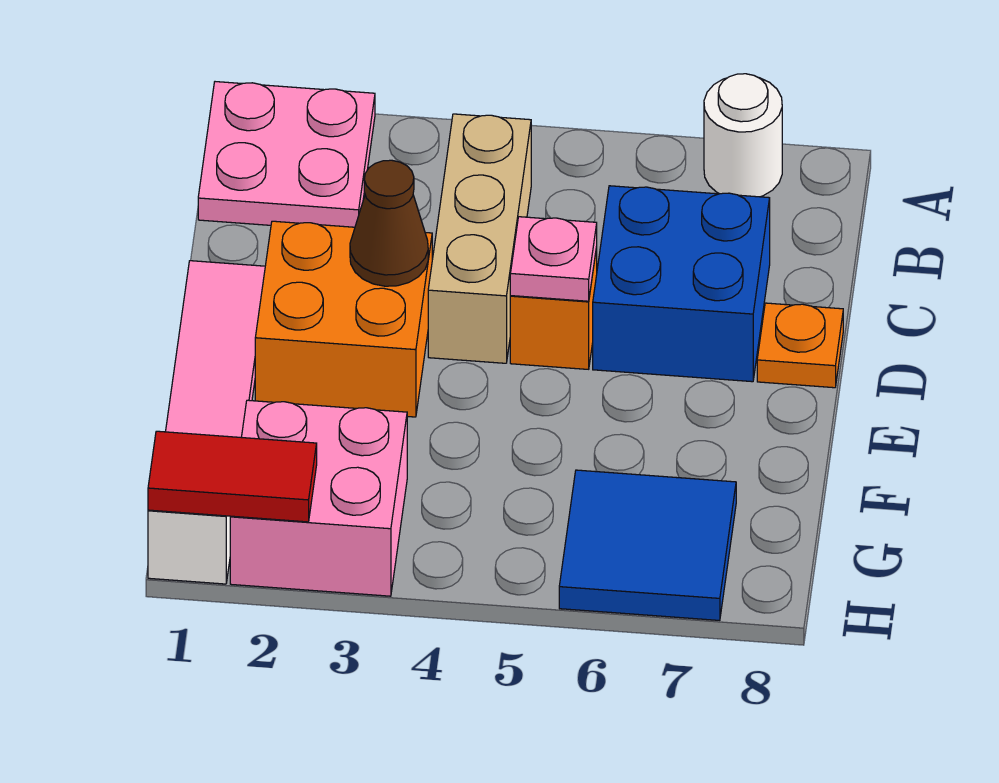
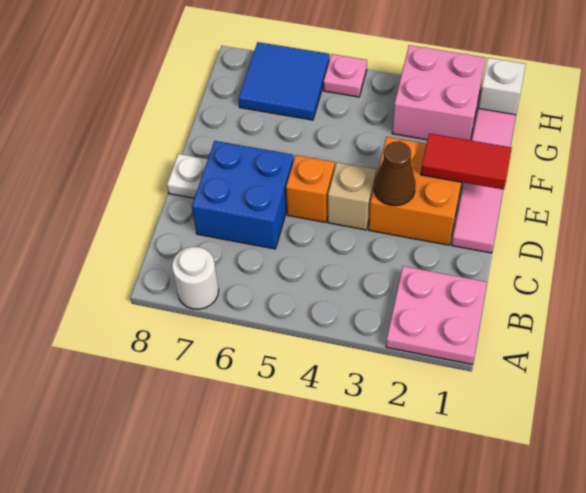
tan 1x3 brick [428,114,531,363] -> tan 1x1 brick [328,162,376,230]
pink 1x1 plate [510,217,597,301] -> pink 1x1 plate moved to [324,54,367,97]
orange 1x1 plate [757,303,843,388] -> white 1x1 plate [167,154,208,198]
red 1x2 tile [148,431,317,522] -> red 1x2 tile moved to [421,133,512,190]

